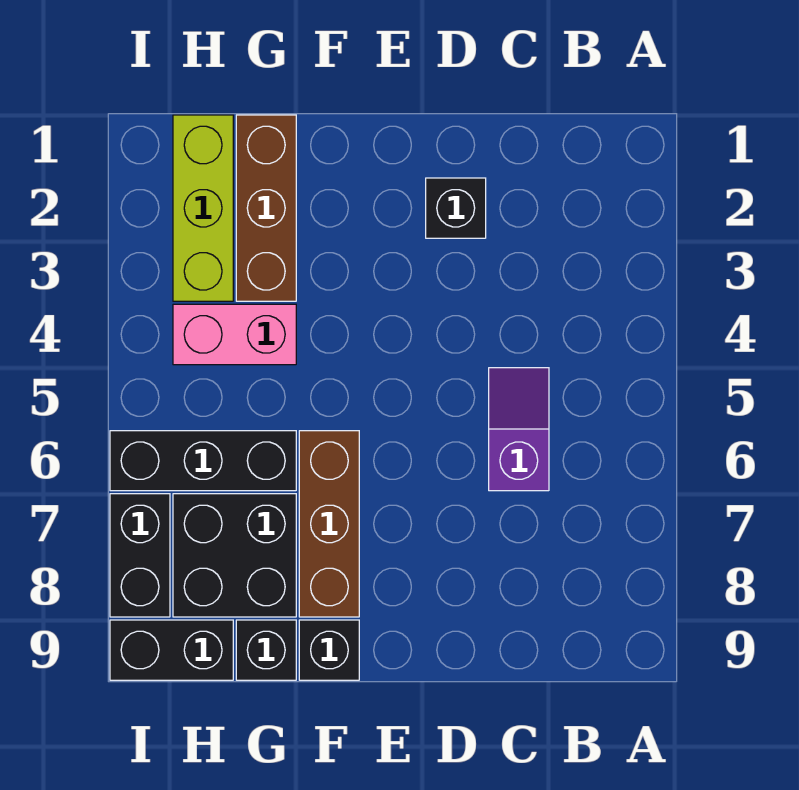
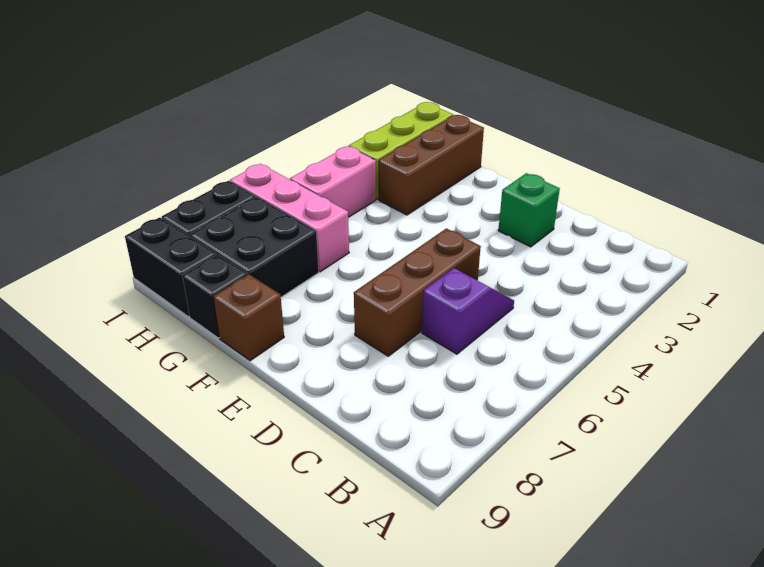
black 1x1 brick [426,178,486,238] -> green 1x1 brick [498,173,560,247]
brown 1x3 brick [299,431,359,617] -> brown 1x3 brick moved to [354,228,481,356]
black 1x1 brick [299,620,359,680] -> brown 1x1 brick [214,274,284,361]
pink 1x2 brick [173,304,296,365] -> pink 1x2 brick turned to [290,146,376,217]
black 1x3 brick [110,431,296,491] -> pink 1x3 brick [230,164,349,272]

